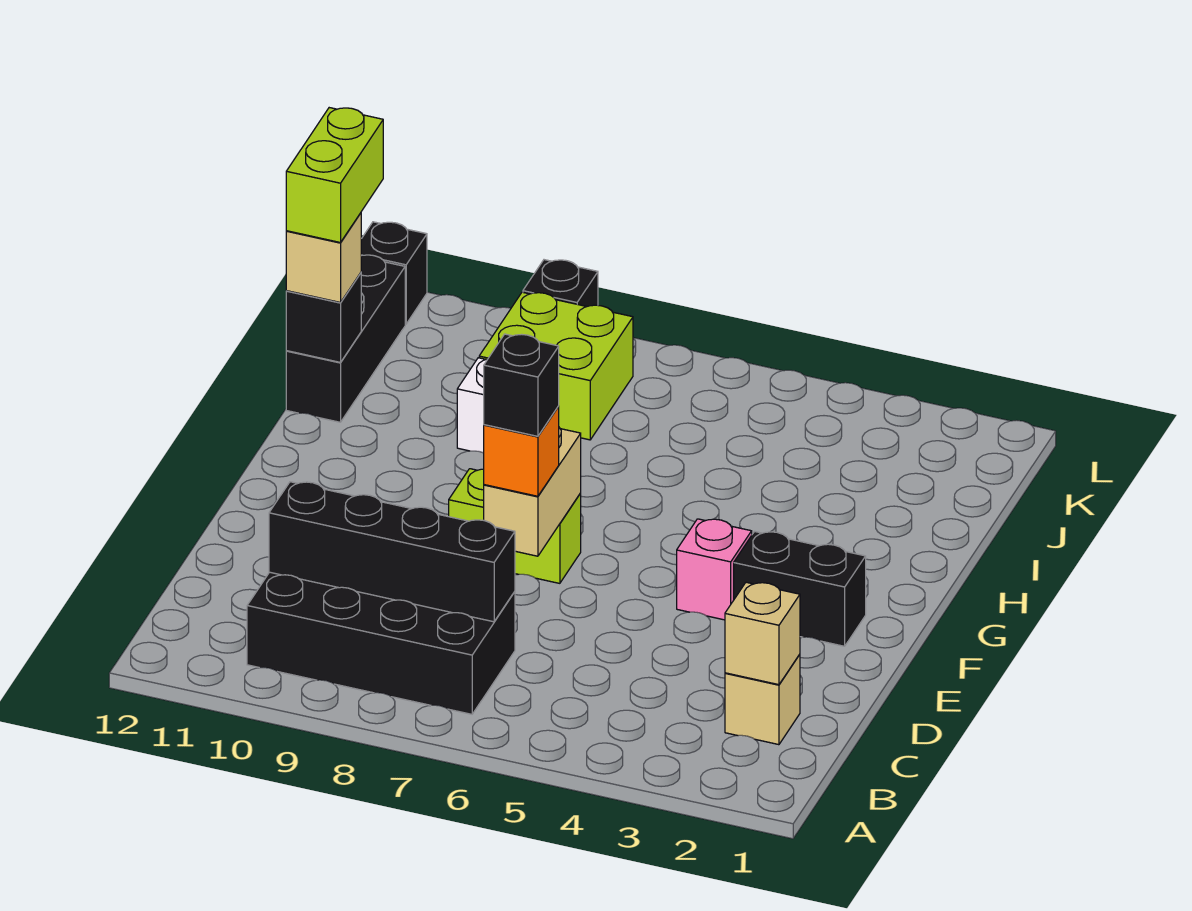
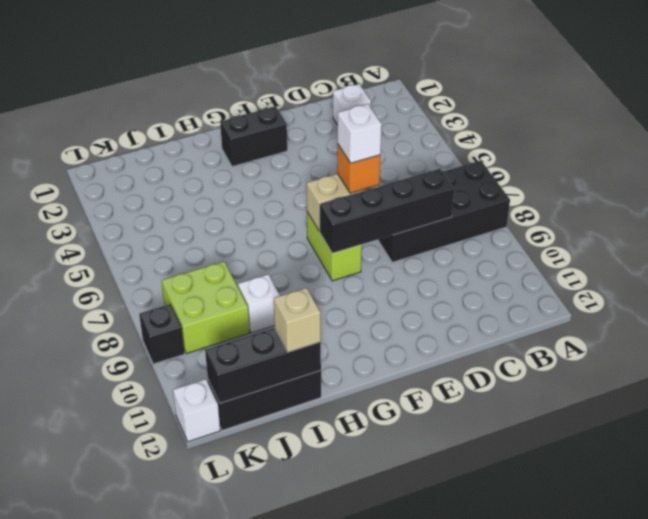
black 2x4 brick [247,572,515,714] -> black 2x4 brick turned to [378,161,510,262]
tan 1x1 brick [725,654,800,745] -> white 1x1 brick [333,84,371,125]
tan 1x1 brick [725,582,800,685] -> none
black 1x4 brick [269,482,515,622] -> black 1x4 brick turned to [320,169,454,253]
black 1x1 brick [484,334,559,436] -> white 1x1 brick [338,104,382,163]
black 1x2 brick [734,531,866,646] -> black 1x2 brick turned to [220,106,287,167]
pink 1x1 brick [677,519,752,620] -> none
black 1x1 brick [286,273,361,362] -> black 1x3 brick [205,328,321,403]
lime 1x2 brick [286,108,383,243] -> none
black 1x1 brick [361,222,427,324] -> white 1x1 brick [173,379,220,442]

